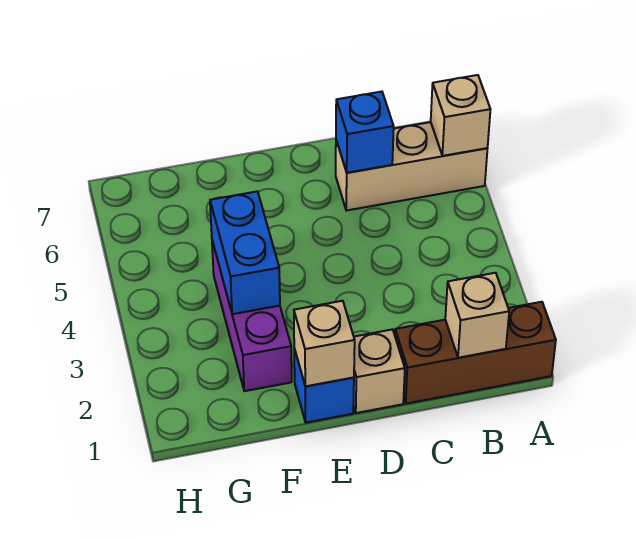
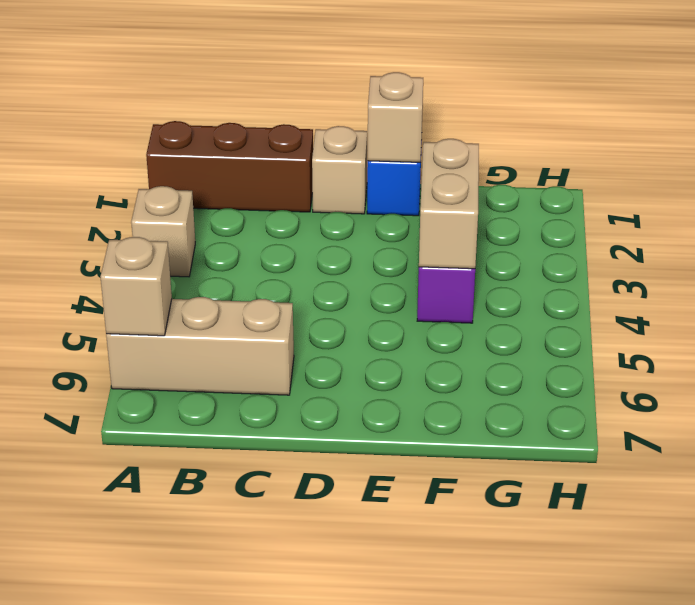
tan 1x1 brick [445,273,509,358] -> tan 1x1 brick moved to [131,186,195,277]
blue 1x1 brick [336,92,394,173] -> none
blue 1x2 brick [210,192,280,314] -> tan 1x2 brick [419,139,479,269]

